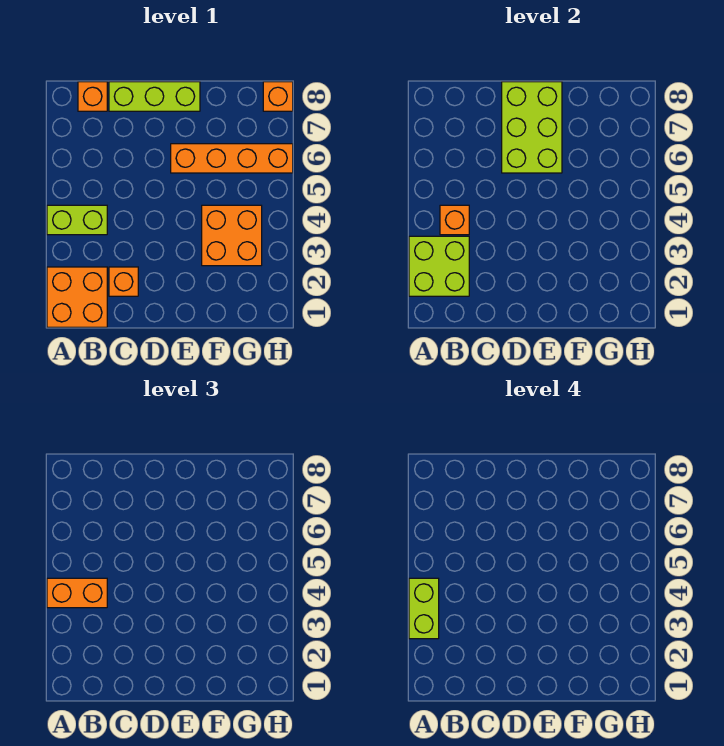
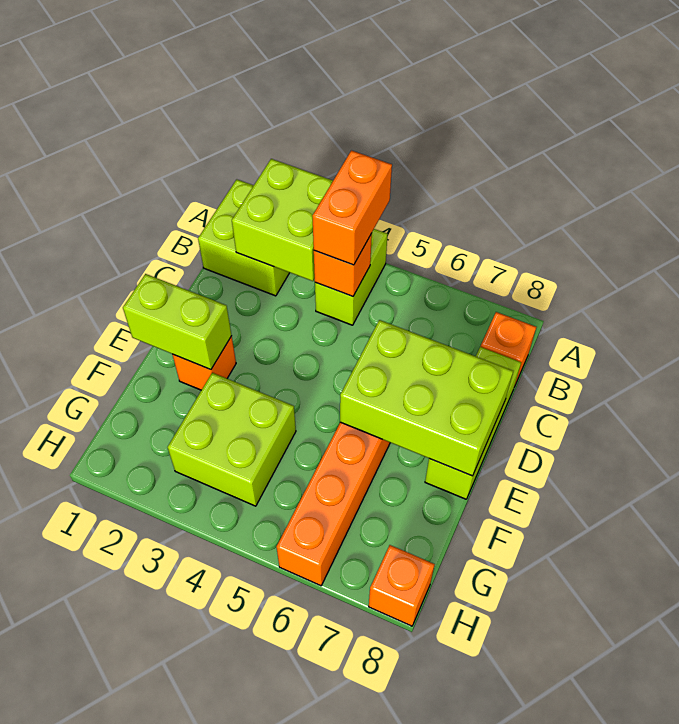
orange 2x2 brick [47,267,107,327] -> lime 2x2 brick [198,180,289,296]
lime 1x2 brick [409,578,439,639] -> lime 1x2 brick moved to [123,274,232,370]
orange 1x1 brick [109,267,138,296] -> orange 1x1 brick moved to [173,336,236,390]
orange 2x2 brick [202,205,262,266] -> lime 2x2 brick [168,373,296,506]

